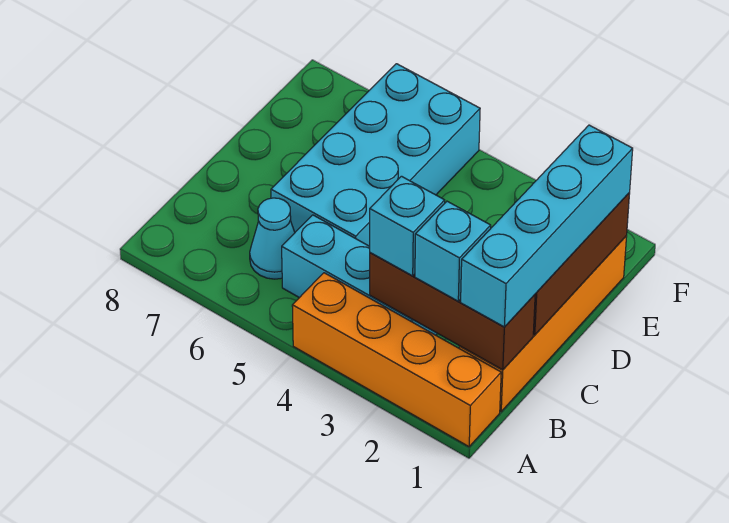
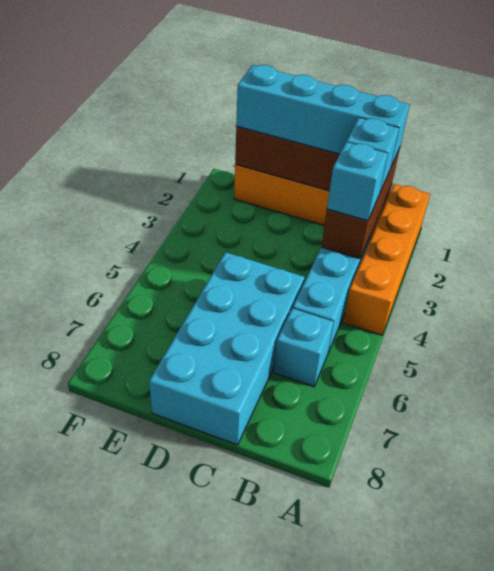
cyan 1x1 cone [250,198,295,279] -> cyan 1x1 brick [274,308,334,387]
cyan 2x4 brick [271,64,480,246] -> cyan 2x4 brick turned to [149,252,305,445]

